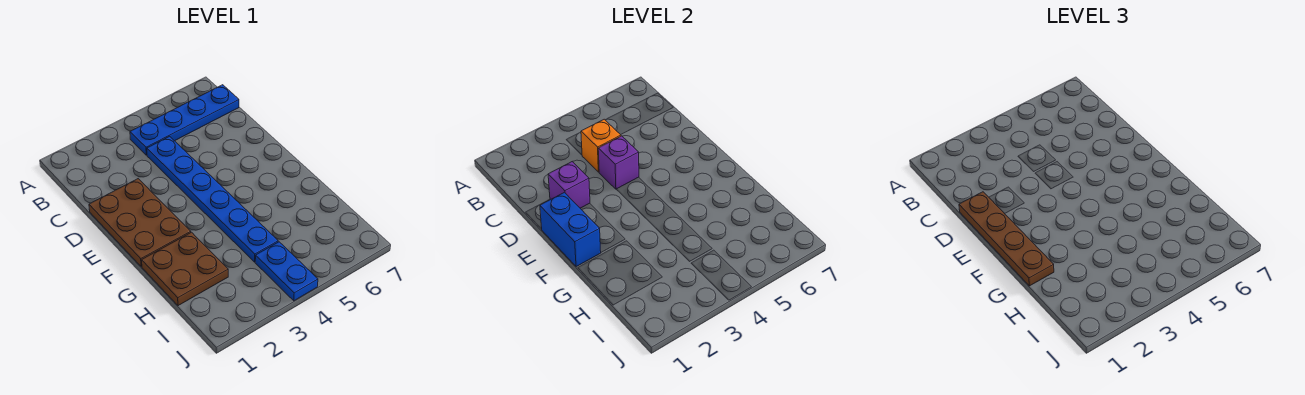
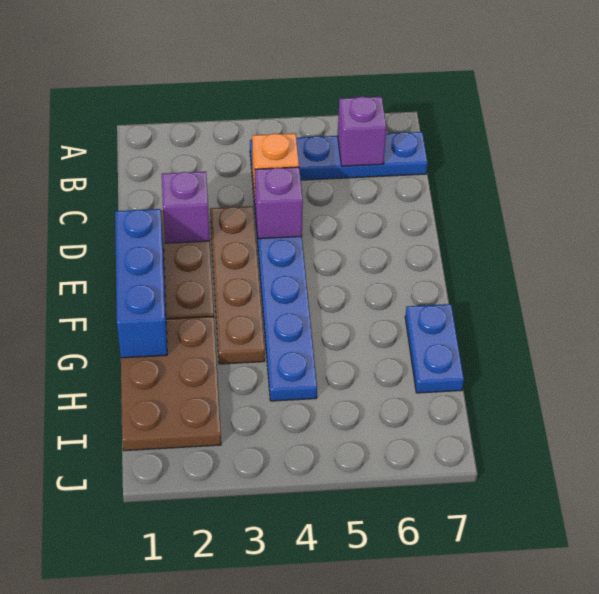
none -> purple 1x1 brick [338,96,386,166]
brown 1x4 plate [959,192,1054,286] -> brown 1x4 plate moved to [210,206,265,364]
blue 1x2 brick [540,192,601,267] -> blue 1x3 brick [115,209,167,358]
brown 2x2 plate [142,232,228,306] -> brown 2x3 plate [121,316,221,451]
blue 1x2 plate [255,242,318,301] -> blue 1x2 plate moved to [405,304,464,393]

